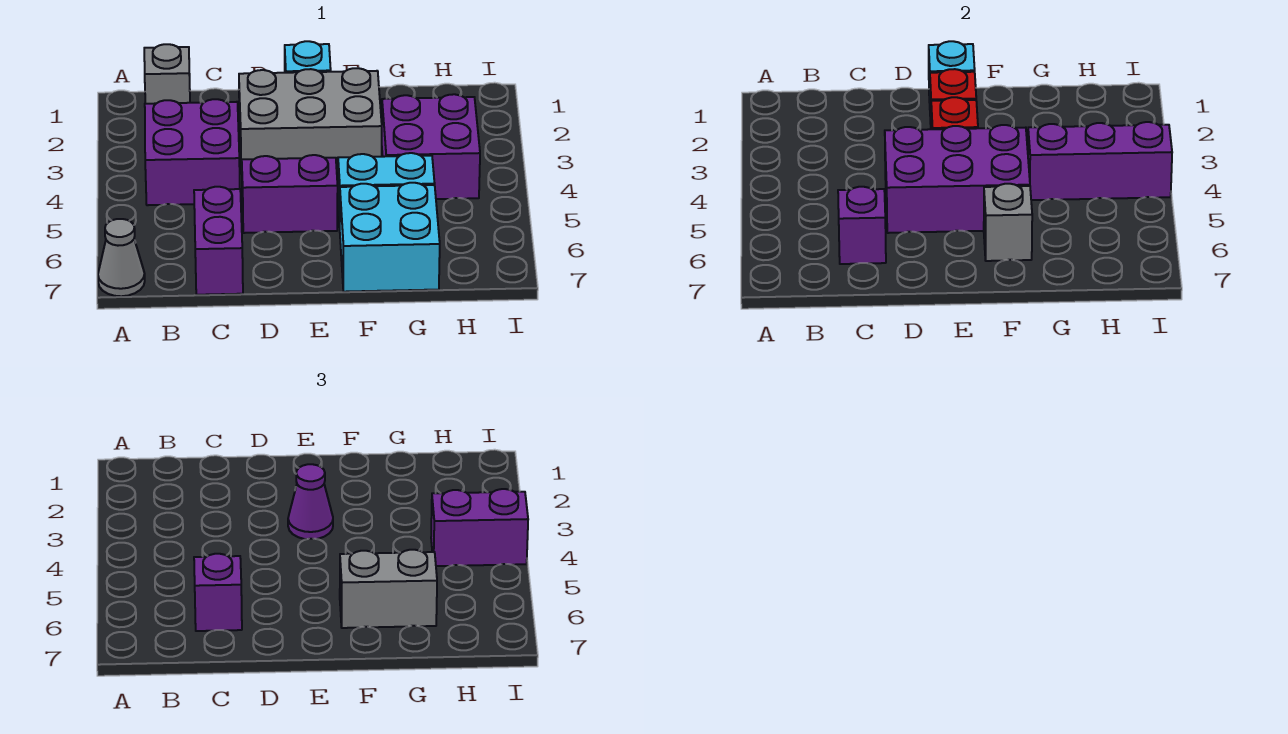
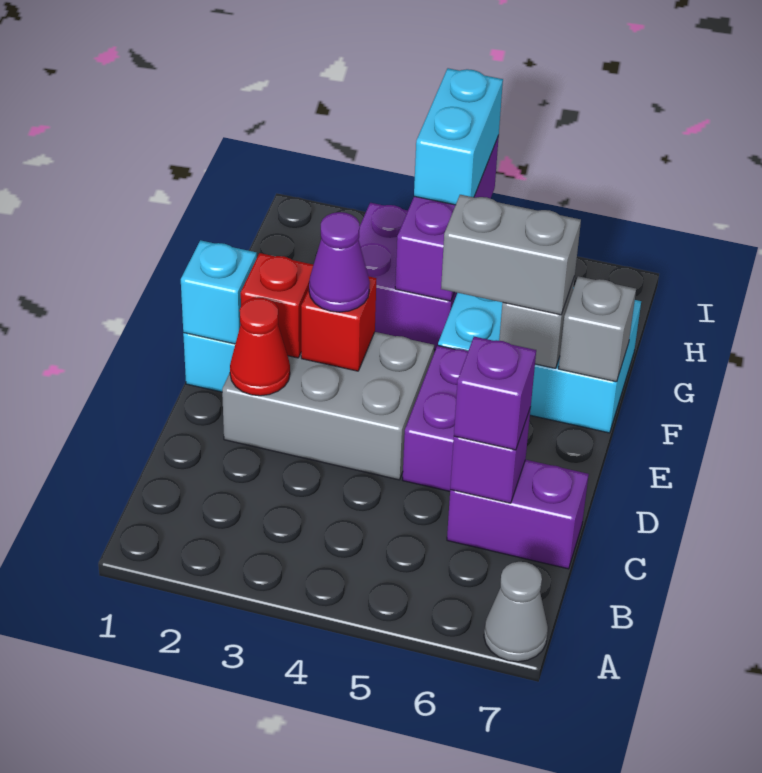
grey 1x1 brick [144,44,190,104] -> grey 1x1 brick moved to [559,276,636,382]
purple 2x2 brick [145,99,240,205] -> none
grey 2x3 brick [239,68,382,174] -> grey 2x3 brick turned to [222,332,434,480]
none -> red 1x1 cone [230,298,290,396]
purple 2x3 brick [885,125,1030,233] -> none
grey 1x2 brick [340,550,437,628] -> grey 1x2 brick turned to [441,195,581,315]
purple 1x2 brick [431,489,528,566] -> cyan 1x2 brick [414,68,503,205]

